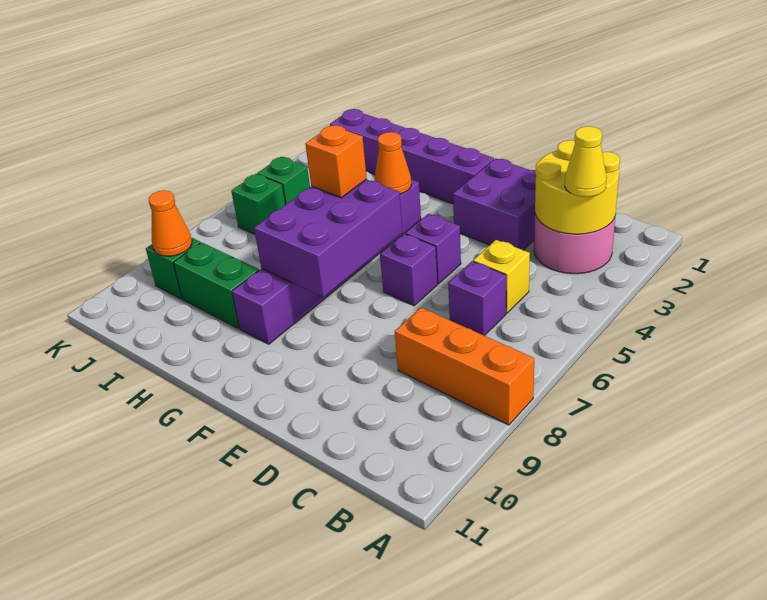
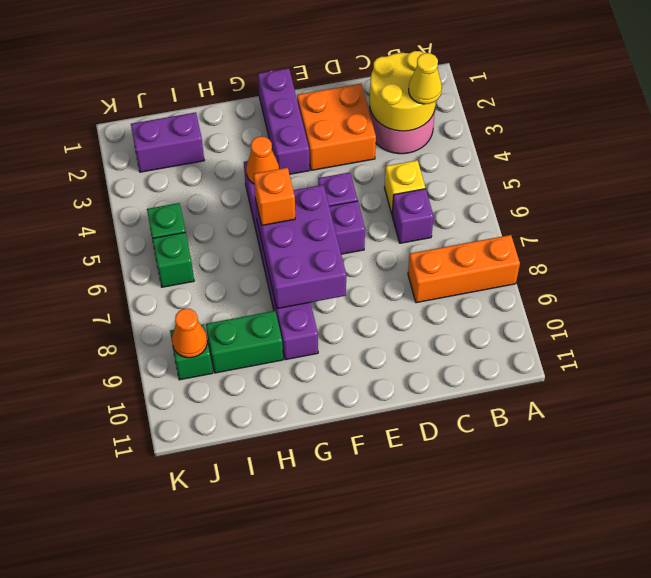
purple 2x2 brick [453,158,536,250] -> orange 2x2 brick [297,84,376,170]
purple 1x3 brick [398,128,494,204] -> purple 1x3 brick turned to [258,68,309,174]

